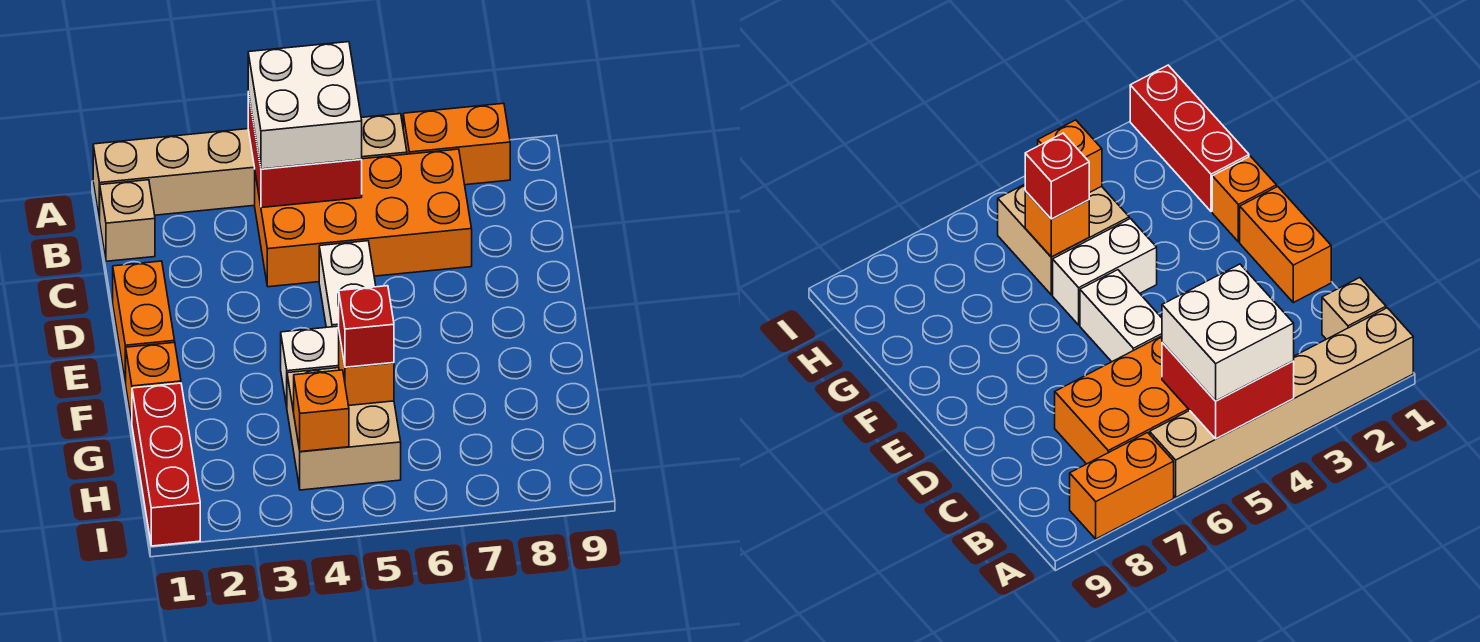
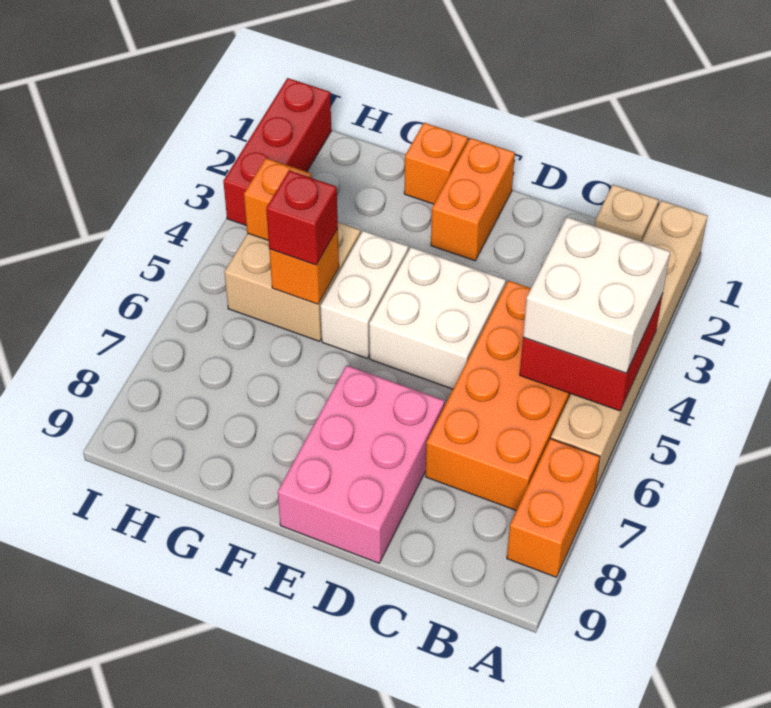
orange 1x2 brick [113,261,175,383] -> orange 1x2 brick turned to [431,138,515,261]
white 1x2 brick [319,241,376,327] -> white 2x2 brick [369,247,506,389]
none -> pink 2x3 brick [278,365,444,563]
red 1x3 brick [132,383,200,546] -> red 1x3 brick turned to [223,78,331,226]

